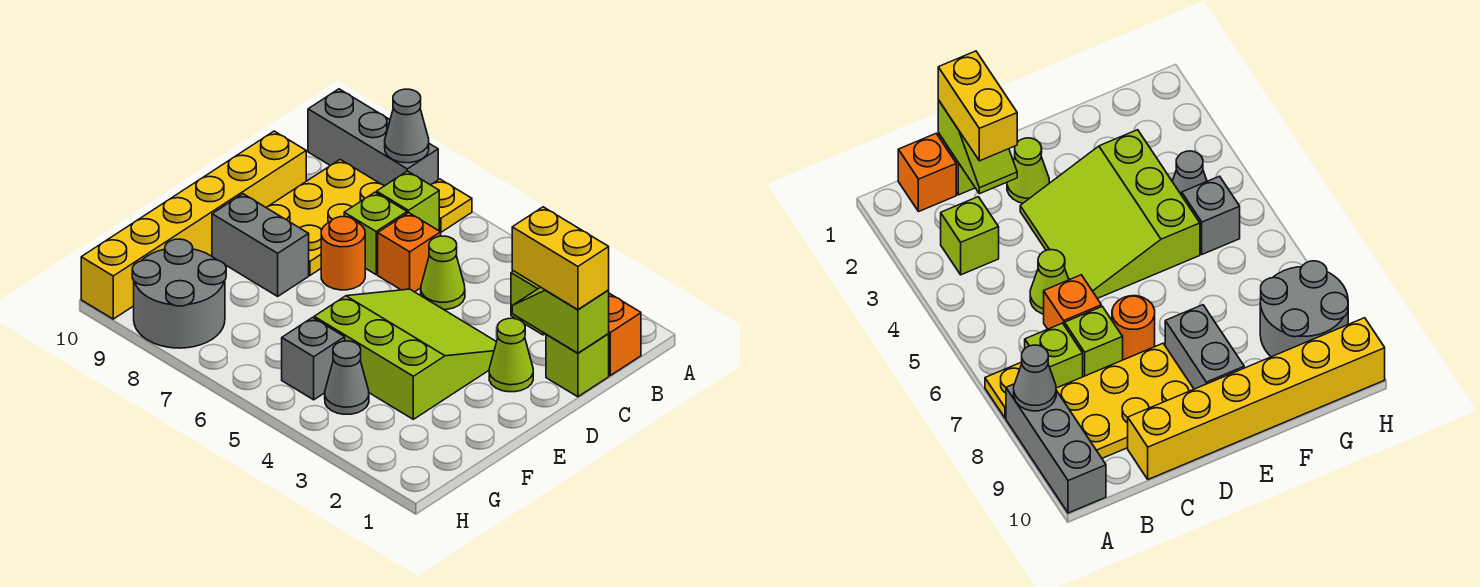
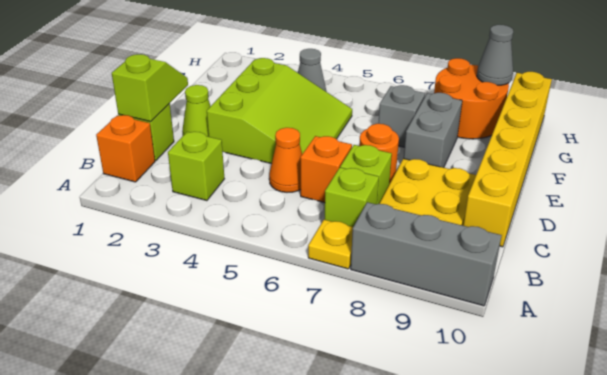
grey 1x1 cone [385,89,429,163] -> grey 1x1 cone moved to [477,25,513,85]
lime 1x2 slope [512,287,609,353] -> lime 1x2 slope turned to [112,54,188,121]
yellow 1x2 brick [512,207,609,310] -> none
lime 1x1 cone [421,236,465,310] -> orange 1x1 cone [269,128,302,192]
lime 3x3 slope [314,289,496,419] -> lime 3x3 slope turned to [207,58,352,164]
grey 1x2 brick [212,194,309,296] -> grey 1x2 brick turned to [404,93,462,168]
grey 1x1 brick [282,317,345,400] -> grey 1x1 brick moved to [378,85,425,147]
grey 2x2 round brick [132,239,226,348] -> orange 2x2 round brick [434,58,509,139]

